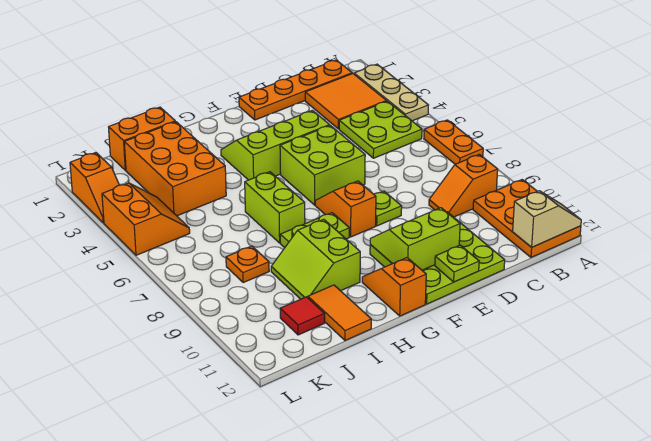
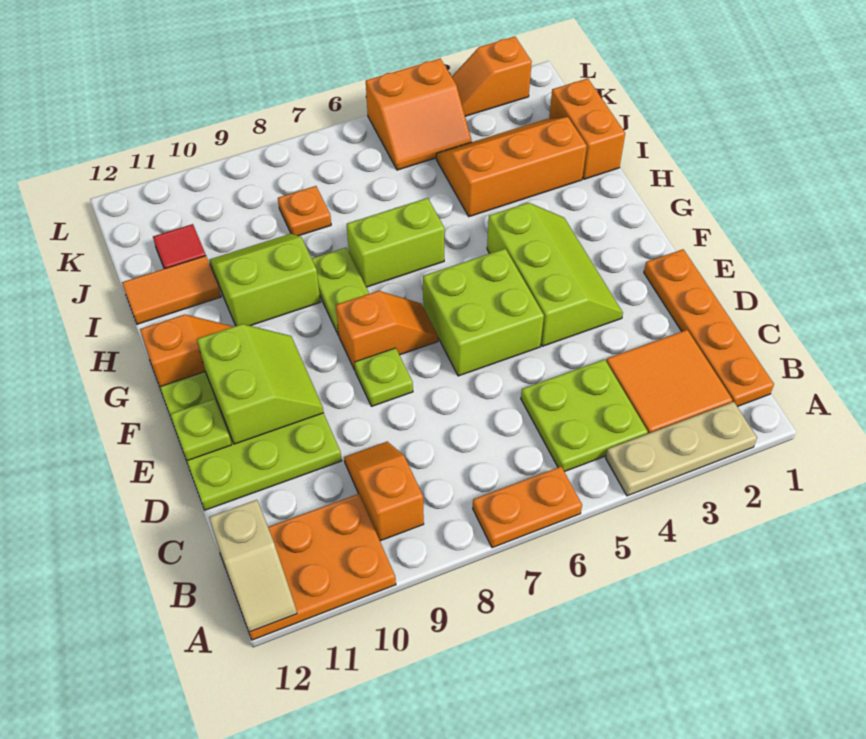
orange 2x3 brick [124,122,226,216] -> orange 2x3 slope [436,117,587,217]

